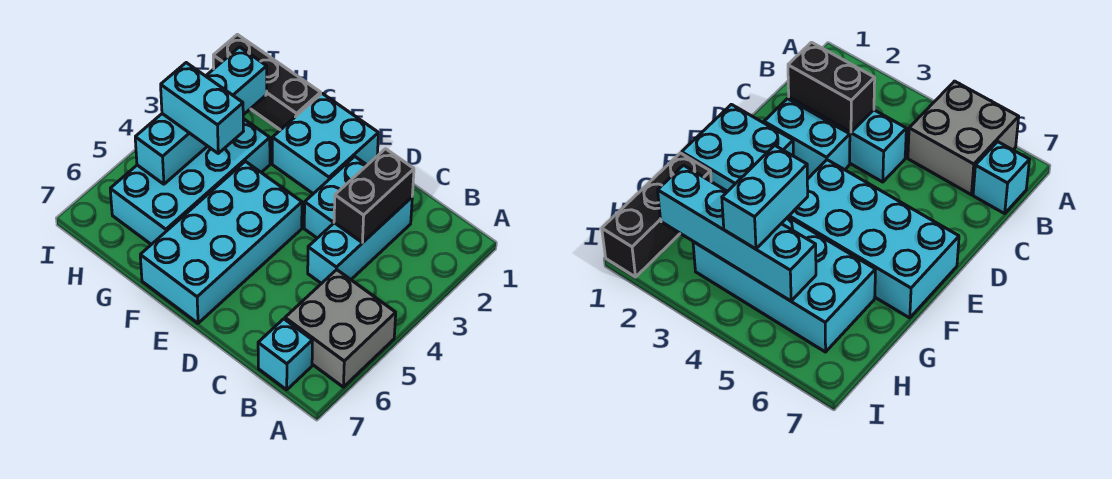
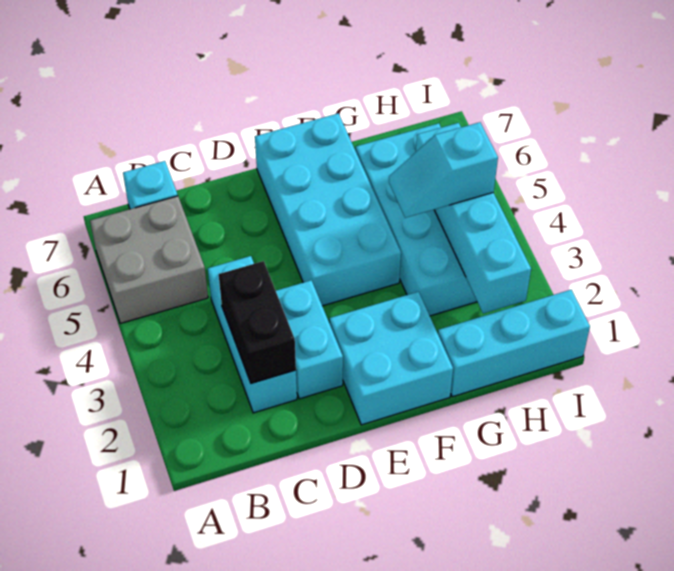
black 1x3 brick [213,34,321,130] -> cyan 1x3 brick [438,290,590,397]
cyan 1x2 brick [161,63,243,153] -> cyan 1x2 slope [389,122,498,218]

